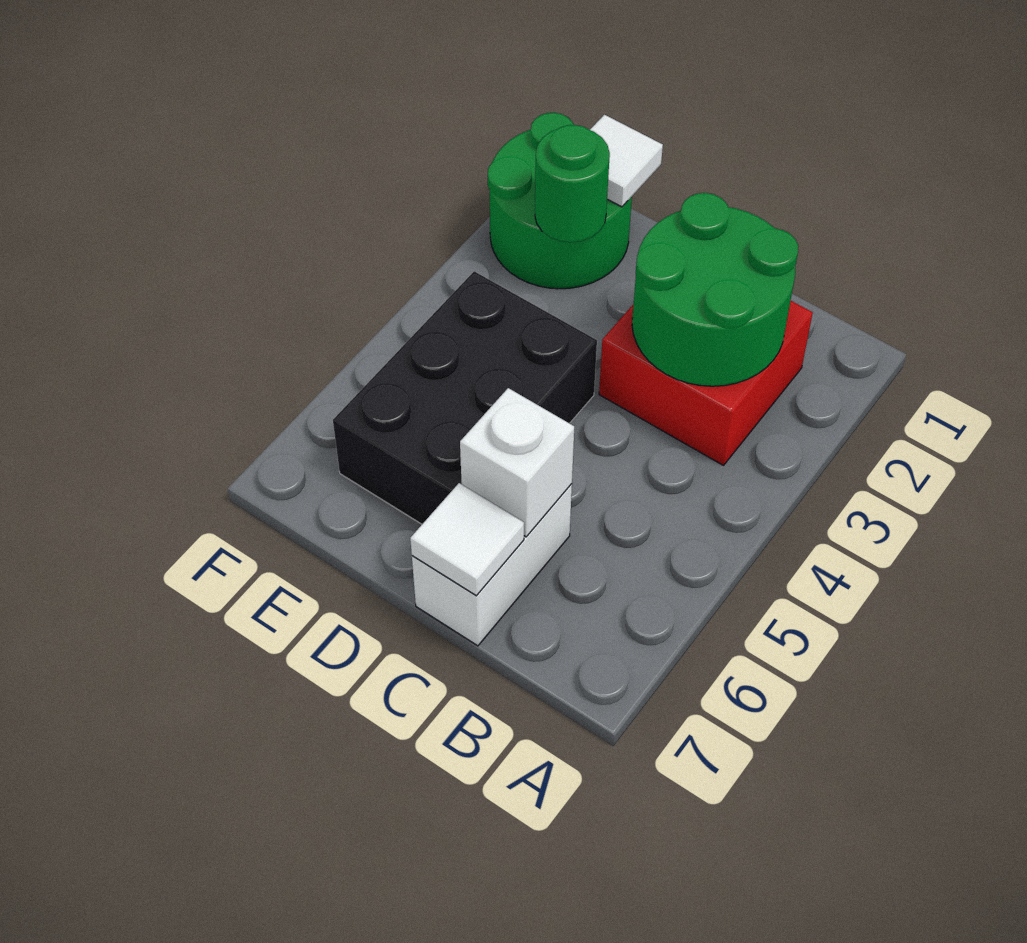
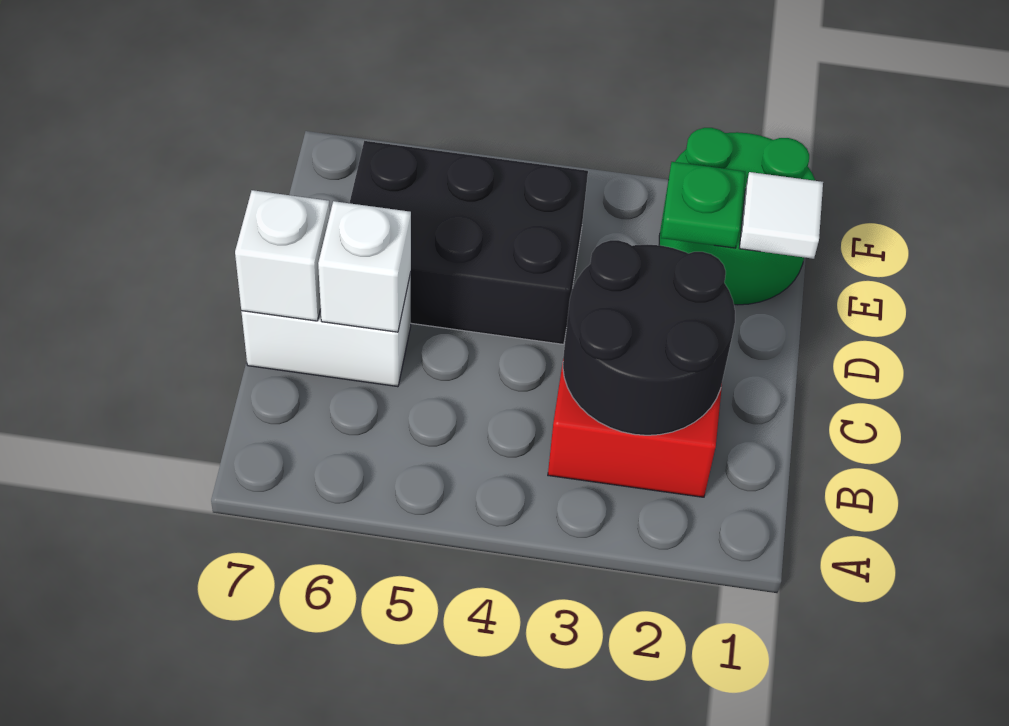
green 2x2 round brick [632,193,798,386] -> black 2x2 round brick [563,240,735,435]
white 1x1 tile [410,483,524,596] -> white 1x1 brick [235,190,330,321]
green 1x1 round brick [535,125,610,242] -> green 1x1 plate [661,162,745,248]

